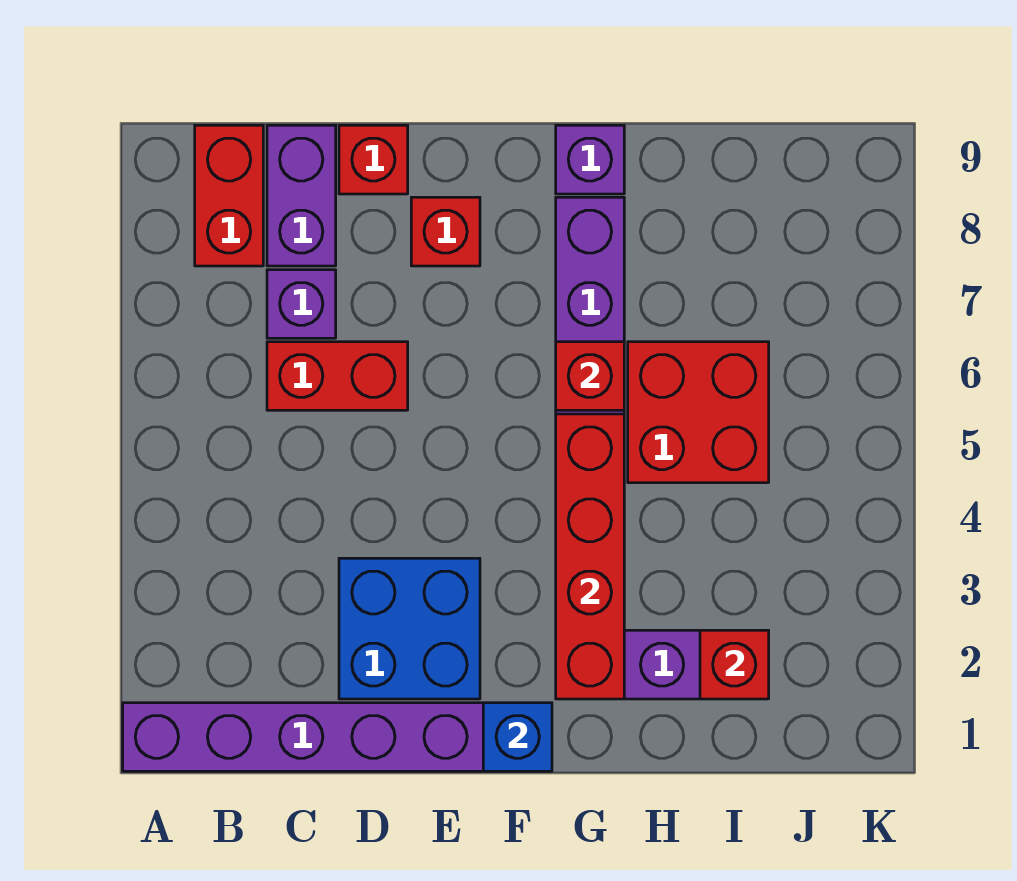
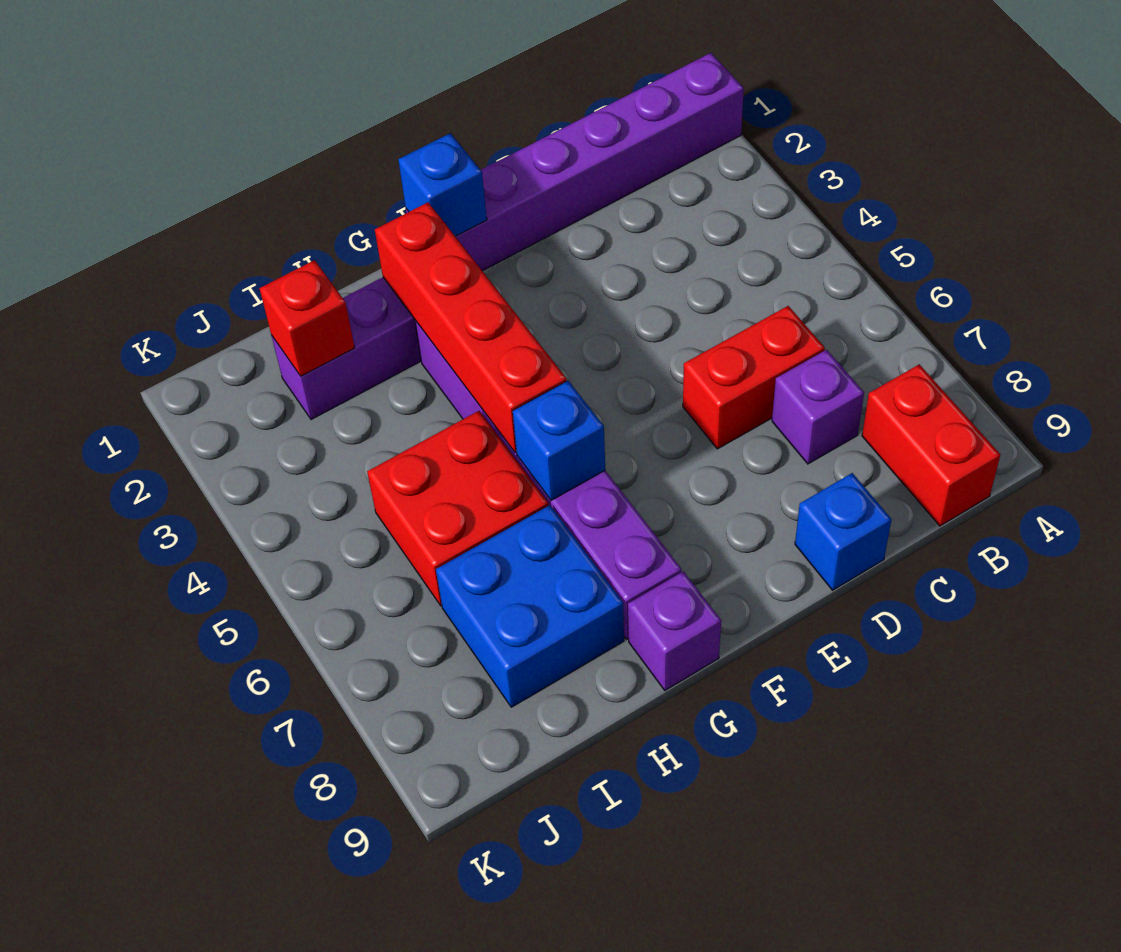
purple 1x2 brick [267,125,336,266] -> none
blue 2x2 brick [339,558,480,699] -> blue 2x2 brick moved to [436,505,624,707]
red 1x1 brick [339,125,408,194] -> blue 1x1 brick [795,473,891,590]
red 1x1 brick [411,197,480,266] -> none
red 1x1 brick [556,342,624,410] -> blue 1x1 brick [513,381,605,500]

